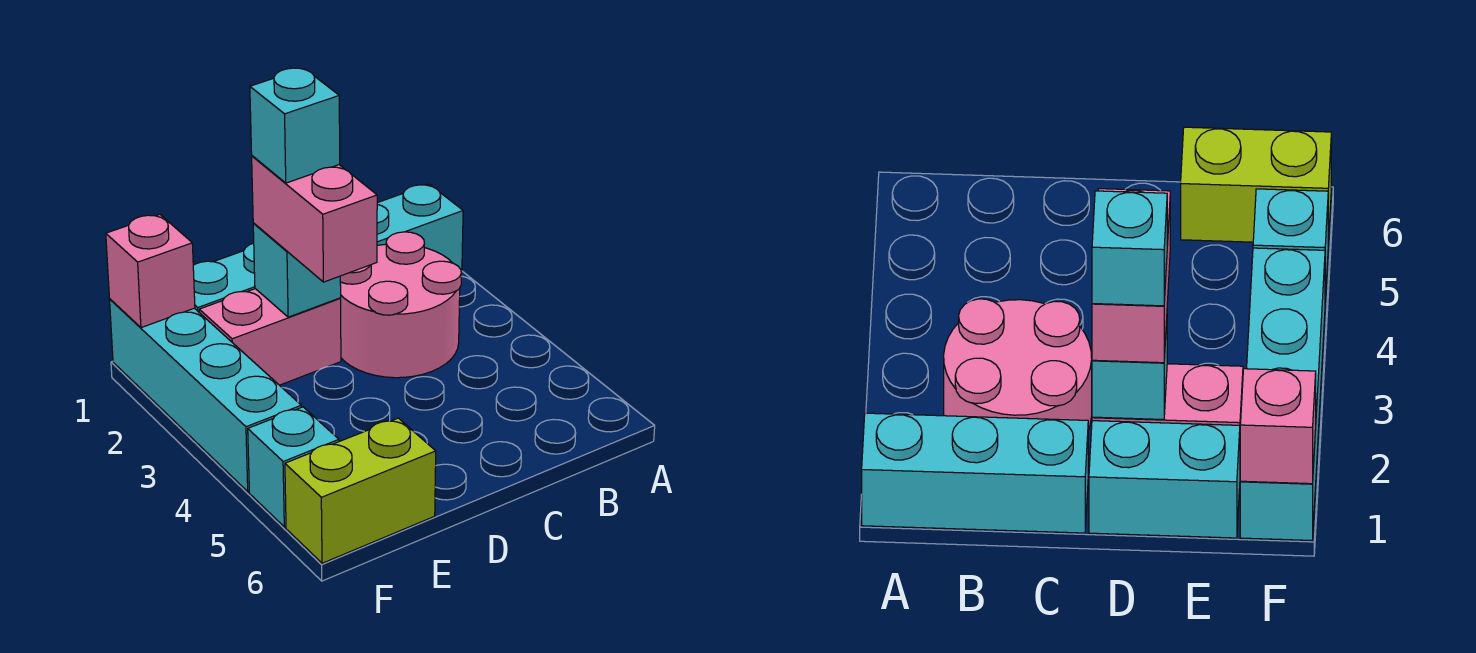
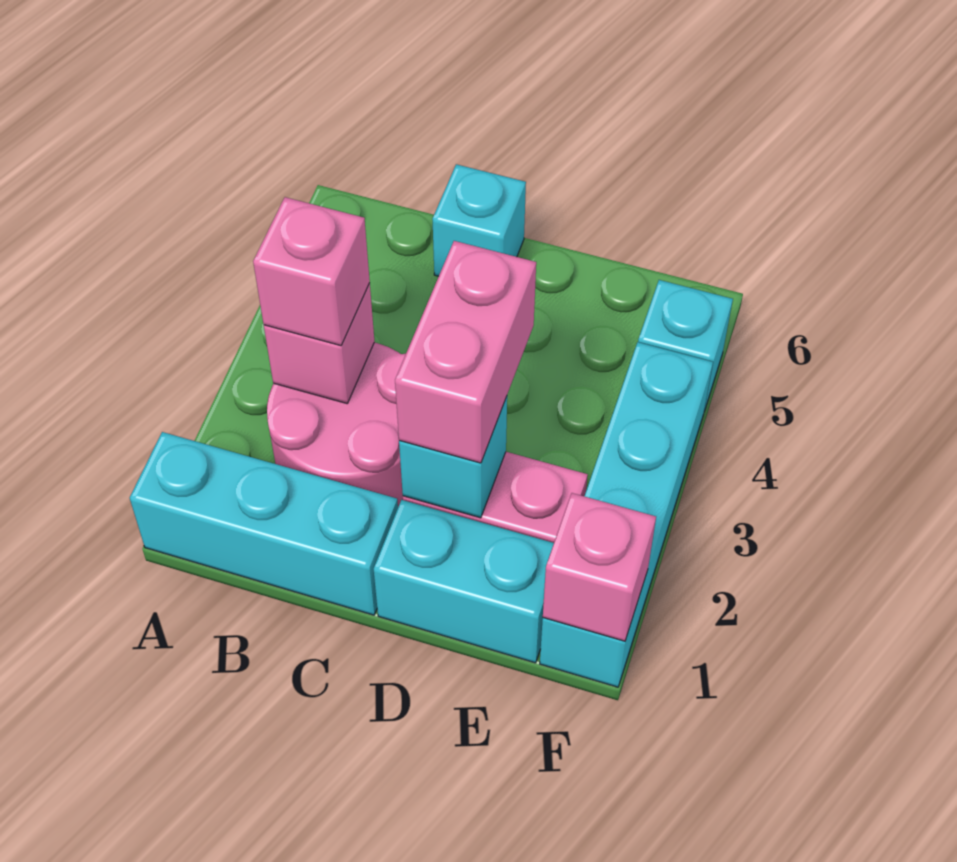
none -> pink 1x1 brick [264,283,375,403]
none -> pink 1x1 brick [253,197,370,346]
cyan 1x1 brick [250,68,340,183] -> cyan 1x1 brick moved to [432,164,526,276]
lime 1x2 brick [285,418,436,563] -> none

